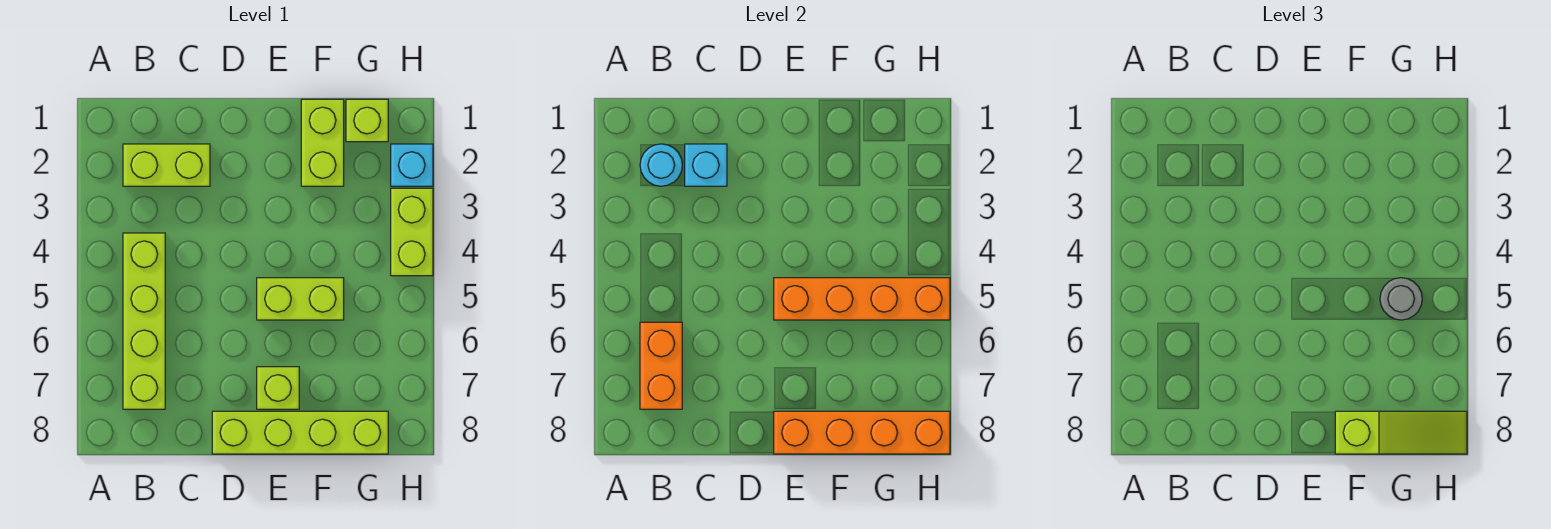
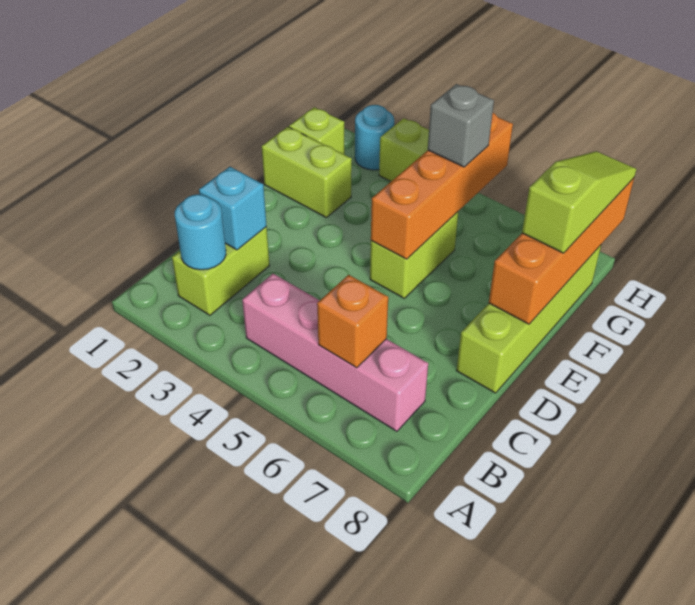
lime 1x4 brick [123,233,165,409] -> pink 1x4 brick [242,274,428,431]
orange 1x2 brick [640,322,682,409] -> orange 1x1 brick [317,275,388,368]
lime 1x1 brick [257,367,299,409] -> none
grey 1x1 round brick [1380,278,1422,320] -> grey 1x1 brick [428,84,494,167]
cyan 1x1 brick [391,144,433,186] -> cyan 1x1 round brick [355,105,394,170]

